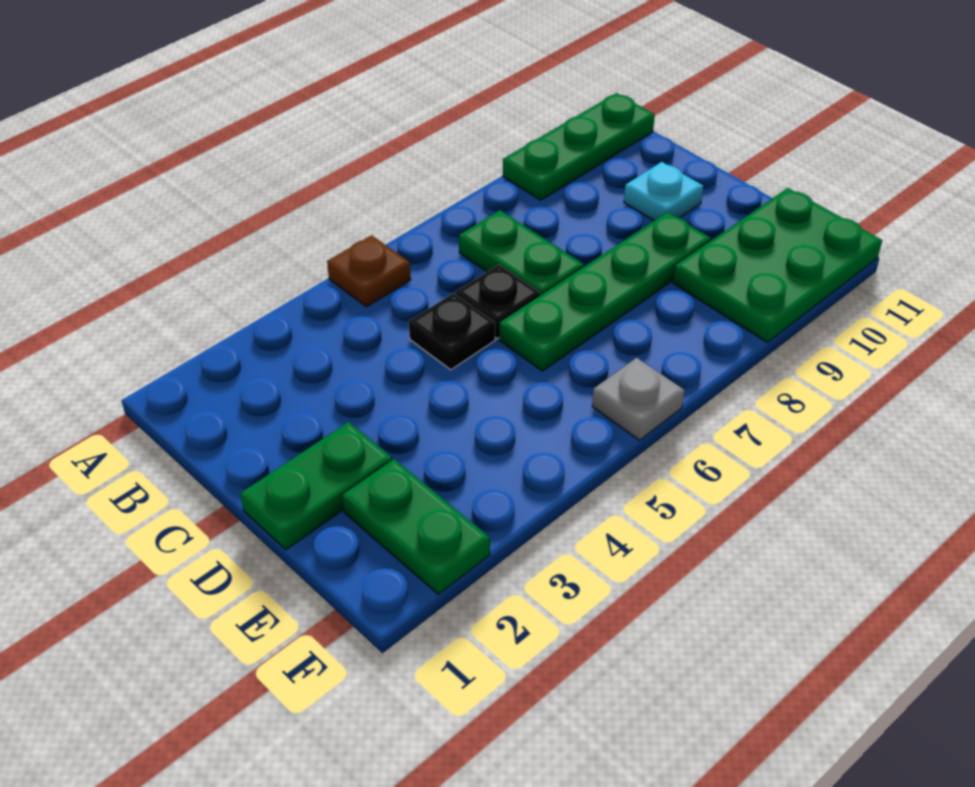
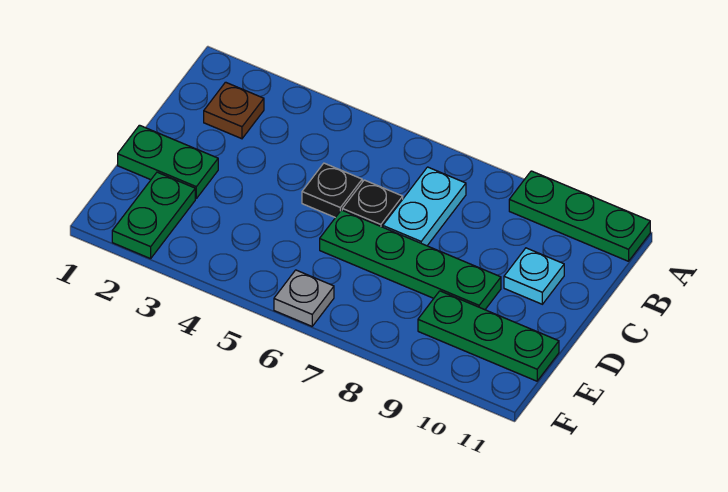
brown 1x1 plate [327,235,411,307] -> brown 1x1 plate moved to [204,82,264,139]
green 1x2 plate [459,210,584,295] -> cyan 1x2 plate [383,167,466,246]
green 2x3 plate [673,188,882,342] -> green 1x3 plate [418,291,559,381]

